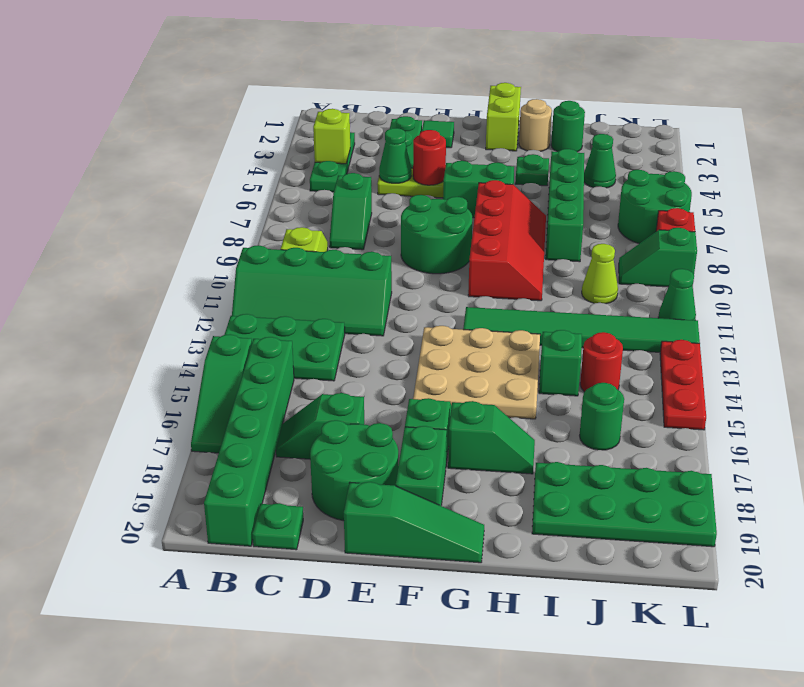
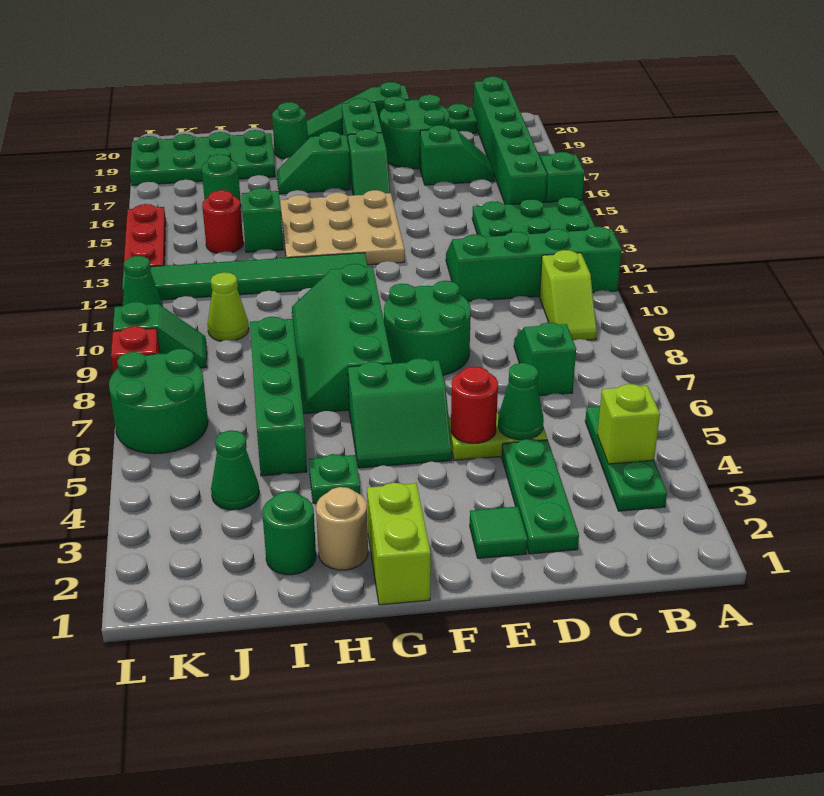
red 2x4 slope [468,180,546,301] -> green 2x4 slope [292,264,392,414]
none -> green 1x1 round brick [272,102,307,159]

